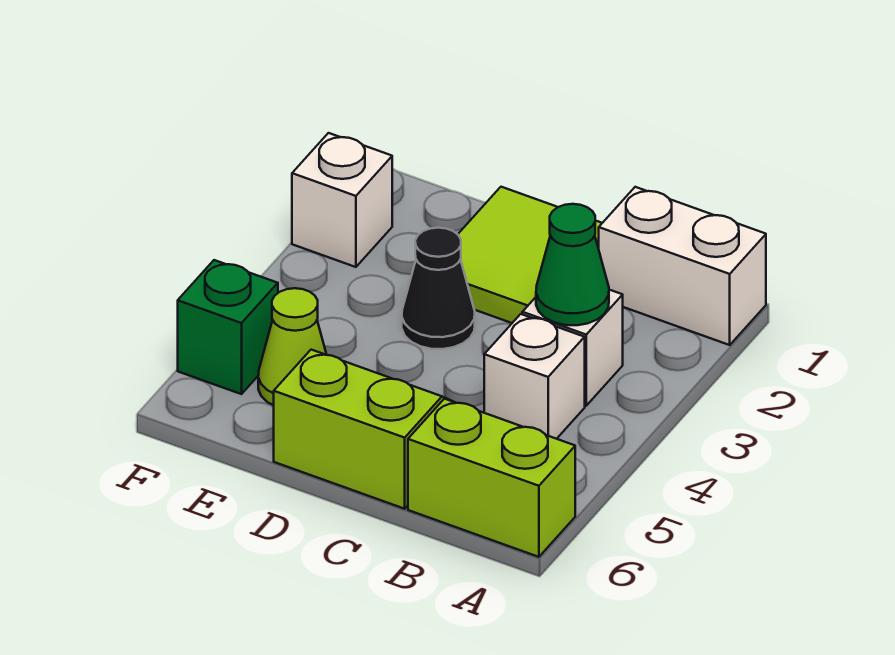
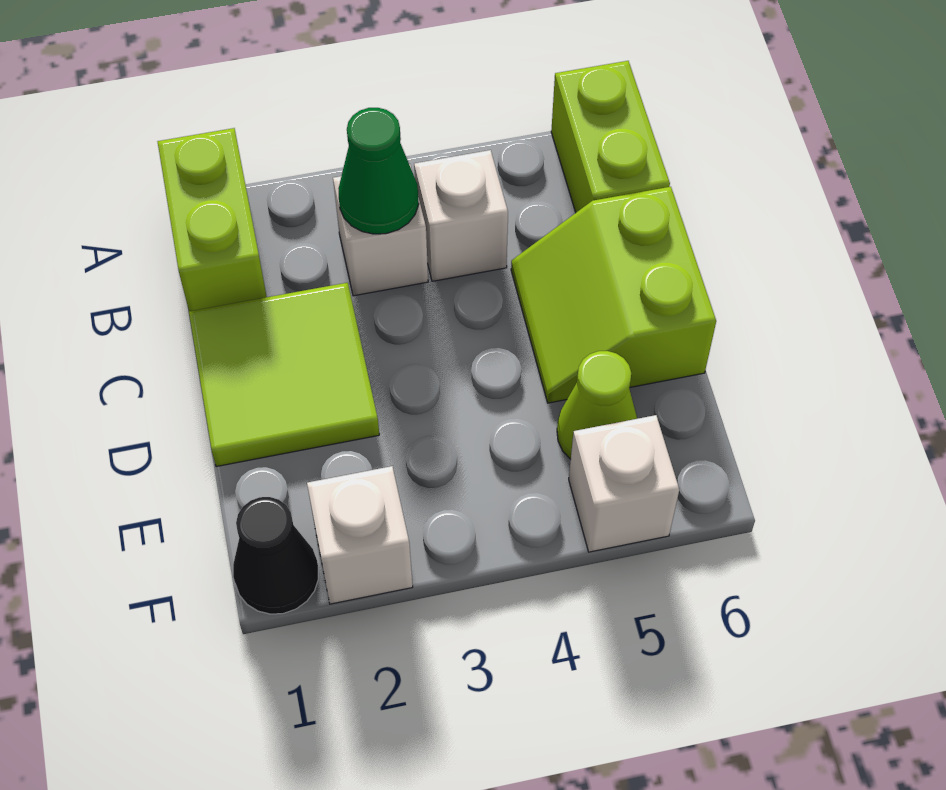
white 1x2 brick [599,187,766,345] -> lime 1x2 brick [157,128,267,311]
black 1x1 cone [402,228,475,349] -> black 1x1 cone moved to [233,497,318,614]
green 1x1 brick [178,260,278,394] -> white 1x1 brick [569,415,679,552]

